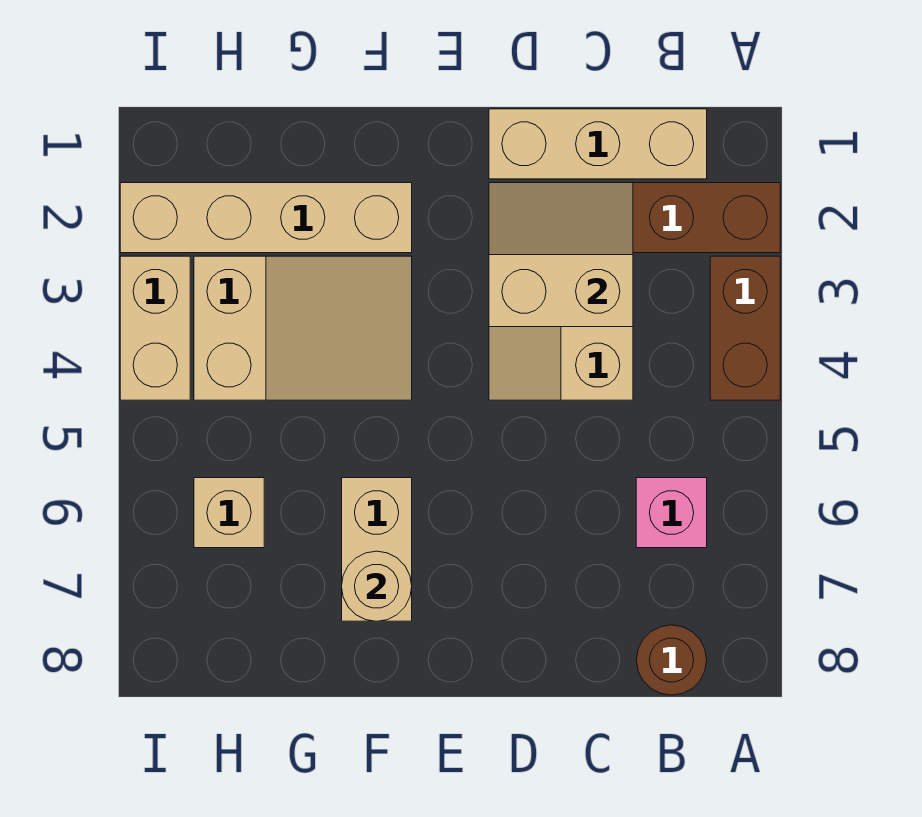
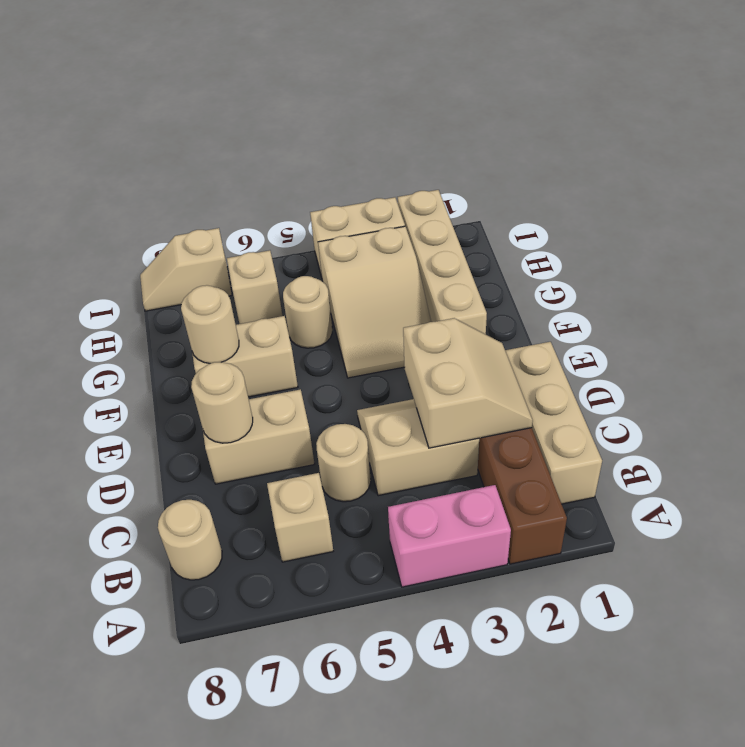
brown 1x2 brick [710,256,780,400] -> pink 1x2 brick [388,485,511,587]
pink 1x1 brick [636,478,707,548] -> tan 1x1 brick [267,473,333,562]
brown 1x1 round brick [637,625,707,695] -> tan 1x1 round brick [158,500,222,580]
none -> tan 1x1 round brick [316,424,371,502]
none -> tan 1x2 brick [203,389,315,484]
none -> tan 1x1 round brick [191,362,253,443]
none -> tan 1x1 round brick [283,276,332,348]
none -> tan 1x2 slope [140,228,232,311]

